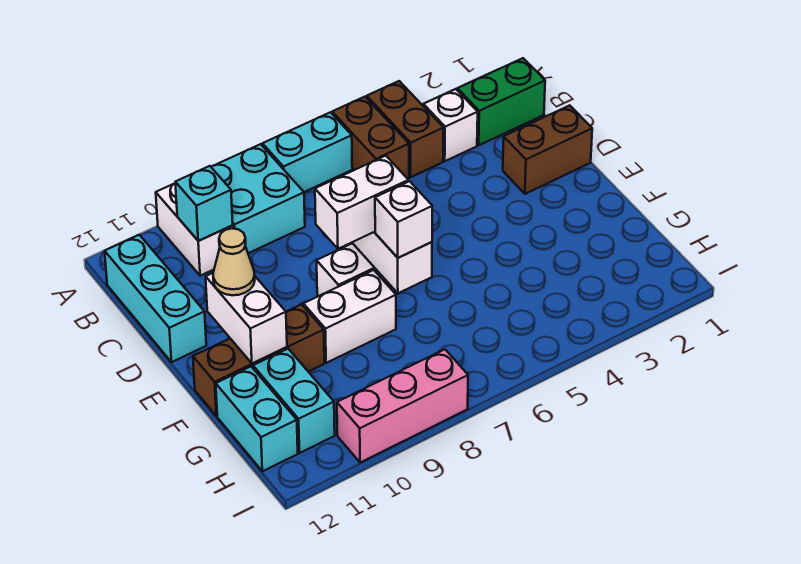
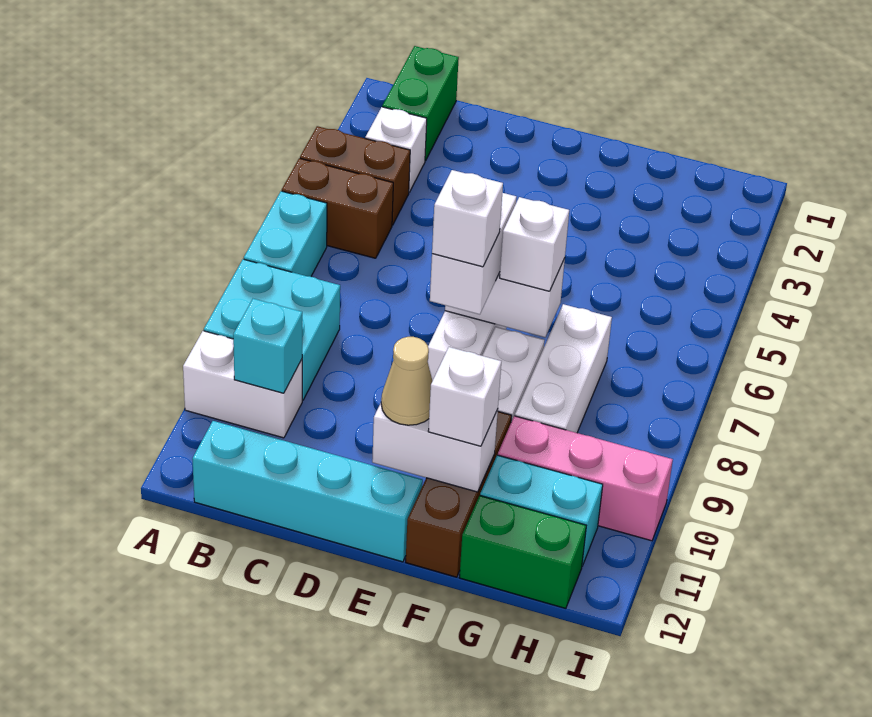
cyan 1x3 brick [105,235,206,362] -> cyan 1x4 brick [192,421,423,562]
brown 1x2 brick [503,105,592,194] -> none
none -> white 1x1 brick [432,170,503,267]
none -> white 1x1 brick [428,347,501,446]
none -> white 1x3 brick [515,304,612,433]
cyan 1x2 brick [216,367,298,471] -> green 1x2 brick [459,496,586,608]
pink 1x3 brick [337,349,468,463] -> pink 1x3 brick turned to [498,416,673,541]

